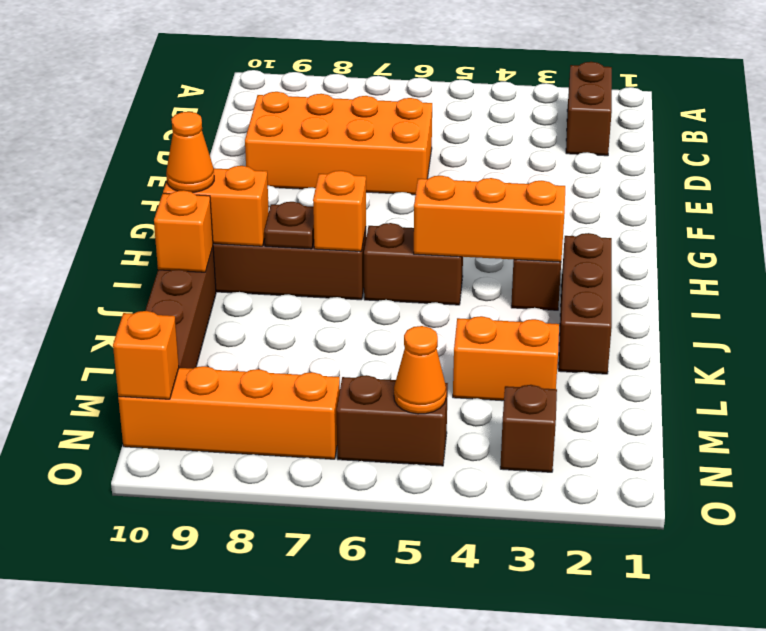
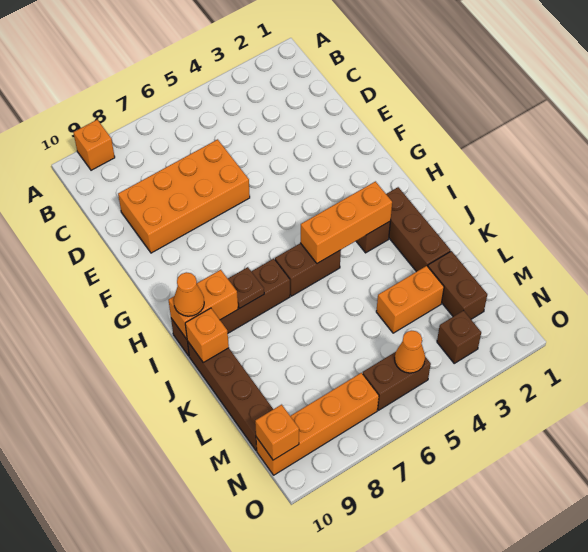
brown 1x2 brick [566,62,612,156] -> brown 1x2 brick moved to [428,251,487,319]
orange 1x1 brick [313,171,366,251] -> orange 1x1 brick moved to [73,120,115,170]

